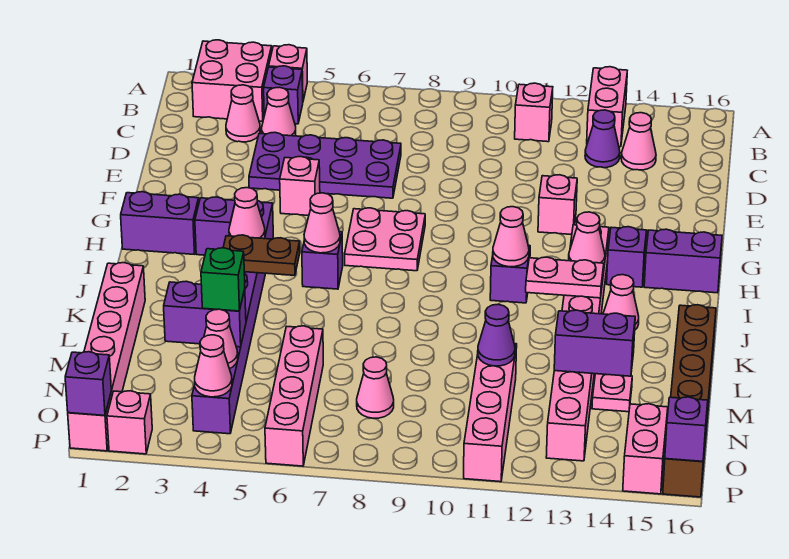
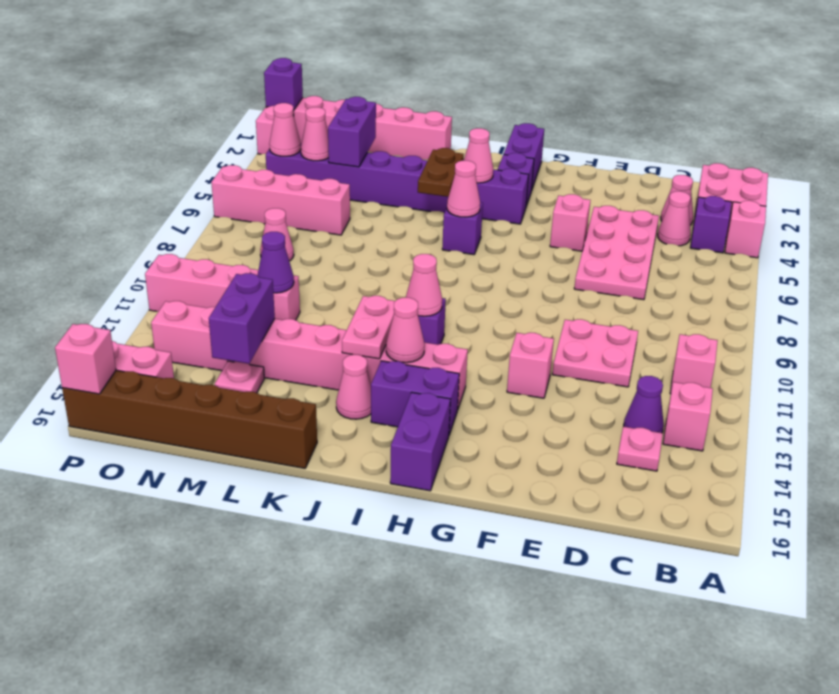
pink 1x2 brick [587,67,627,147] -> pink 1x1 brick [663,382,713,451]
pink 1x1 cone [621,113,656,170] -> pink 1x1 plate [617,427,663,471]
purple 2x4 plate [249,132,401,198] -> pink 2x4 plate [574,206,659,300]
pink 2x2 plate [345,208,425,271] -> pink 2x2 plate moved to [552,319,638,387]
purple 1x1 brick [607,227,647,287] -> purple 1x2 brick [371,361,459,435]
green 1x1 brick [201,248,245,311] -> none
purple 1x1 brick [665,397,708,461] -> pink 1x1 brick [55,324,116,394]

